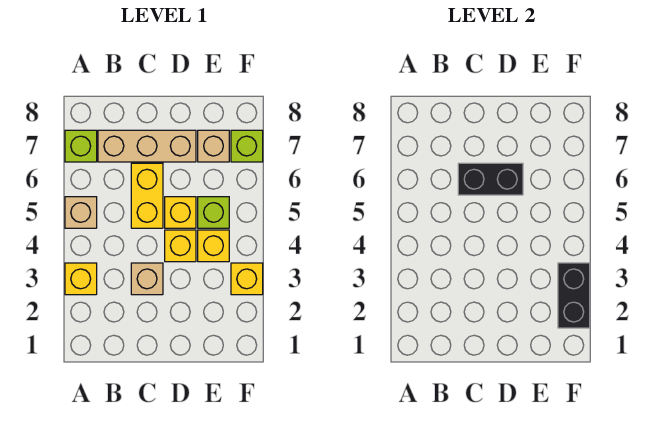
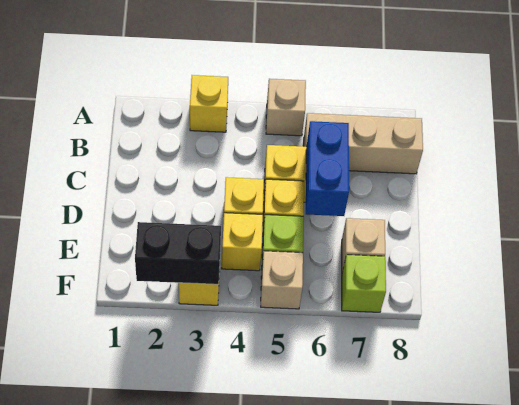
lime 1x1 brick [65,130,97,162] -> none
tan 1x3 brick [98,130,196,162] -> tan 1x3 brick turned to [304,113,423,174]
tan 1x1 brick [131,263,163,295] -> tan 1x1 brick moved to [261,251,303,309]
black 1x2 brick [458,163,523,195] -> blue 1x2 brick [306,121,349,216]

